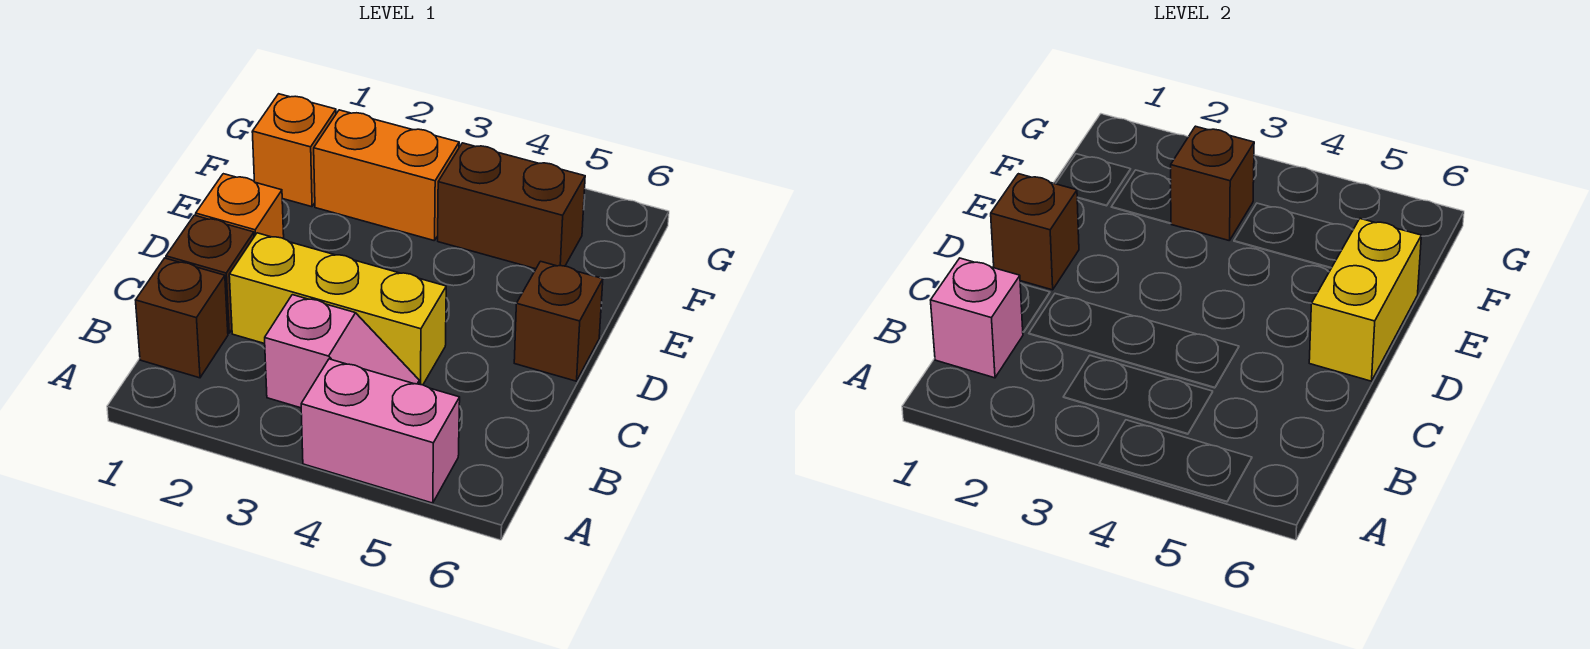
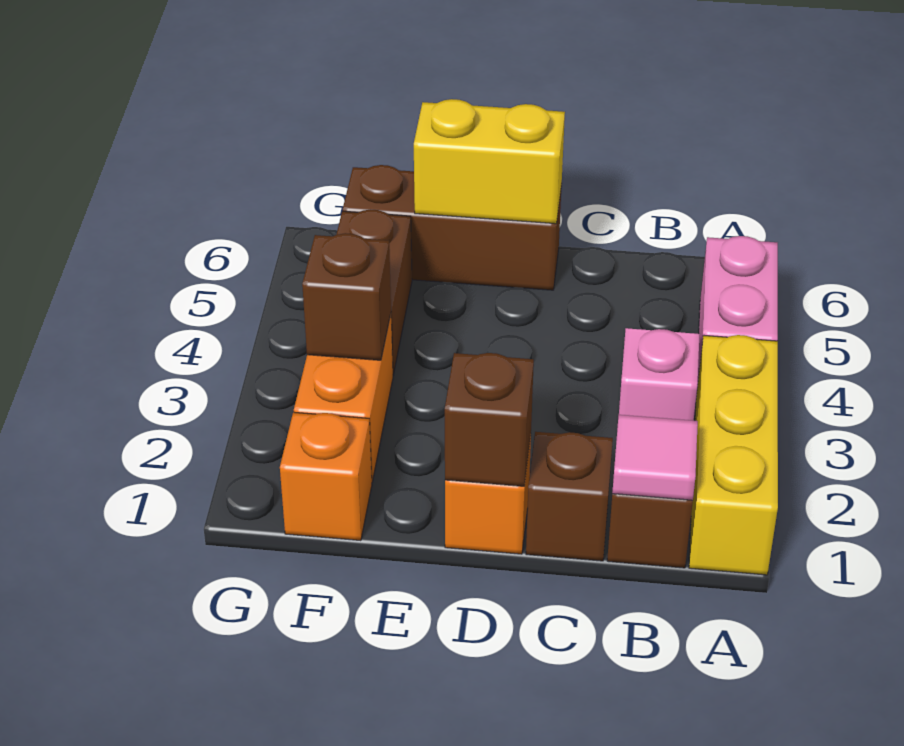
pink 1x1 brick [931,258,1023,378] -> pink 1x1 tile [612,415,698,500]
yellow 1x3 brick [229,233,446,385] -> yellow 1x3 brick moved to [689,335,778,575]
brown 1x1 brick [514,261,603,381] -> brown 1x3 brick [343,165,562,290]

